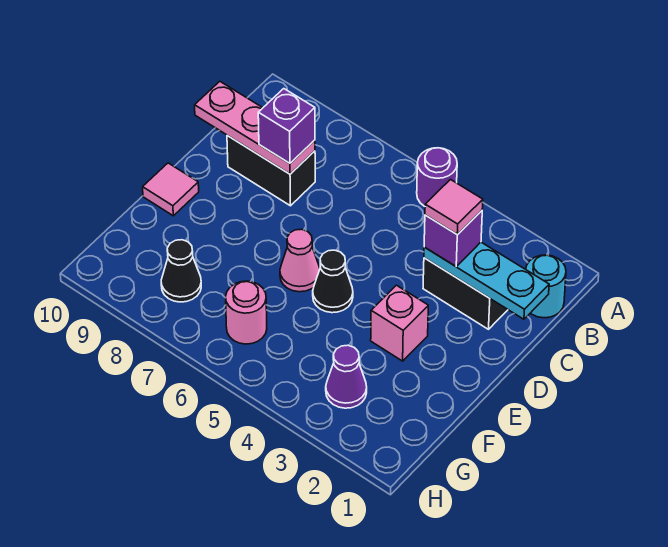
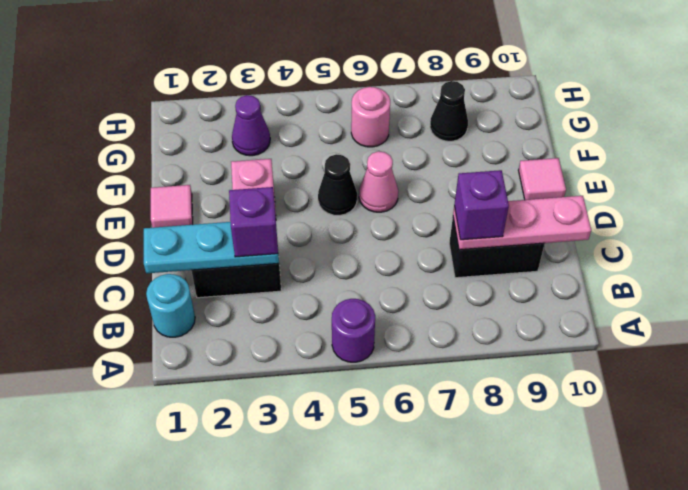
pink 1x1 tile [425,180,483,235] -> pink 1x1 tile moved to [151,185,193,228]

